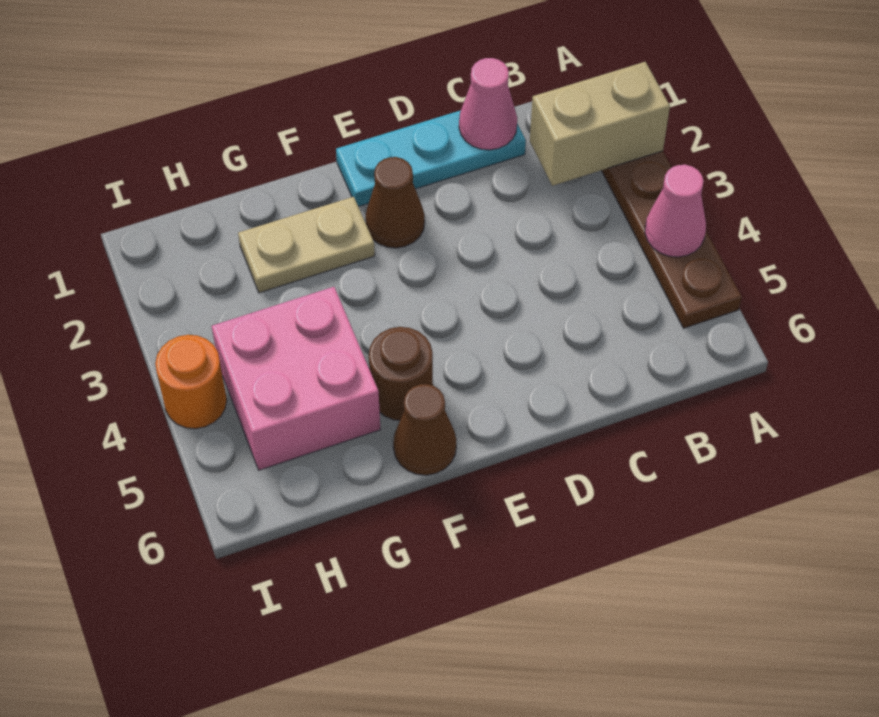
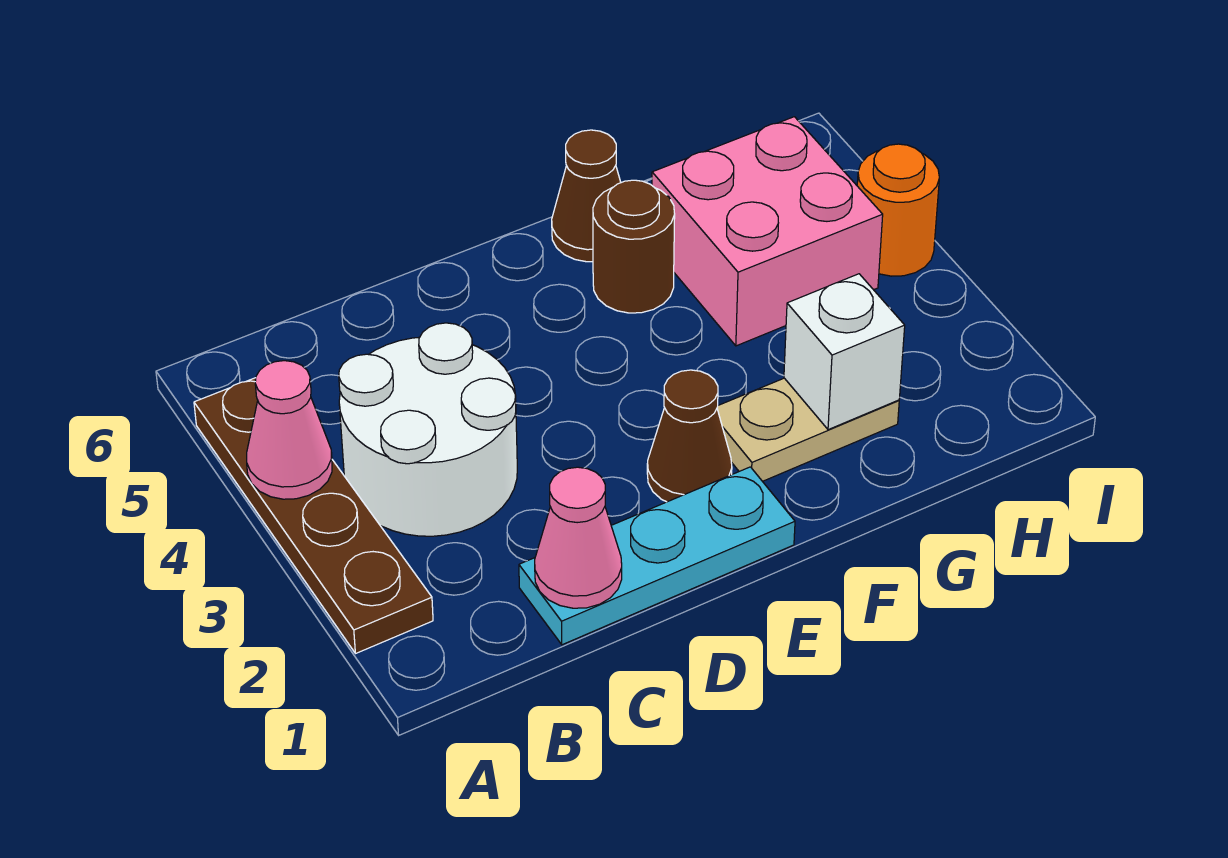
tan 1x2 brick [530,62,670,186] -> none
none -> white 2x2 round brick [339,323,517,536]
none -> white 1x1 brick [784,274,905,430]

